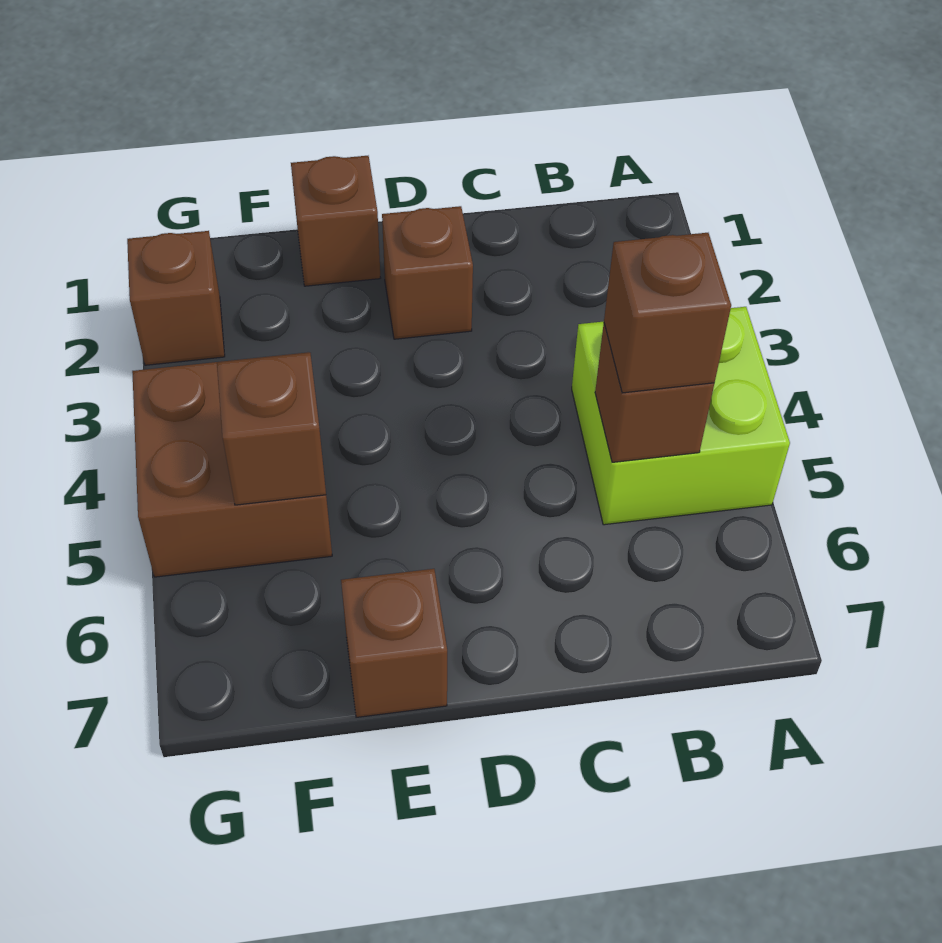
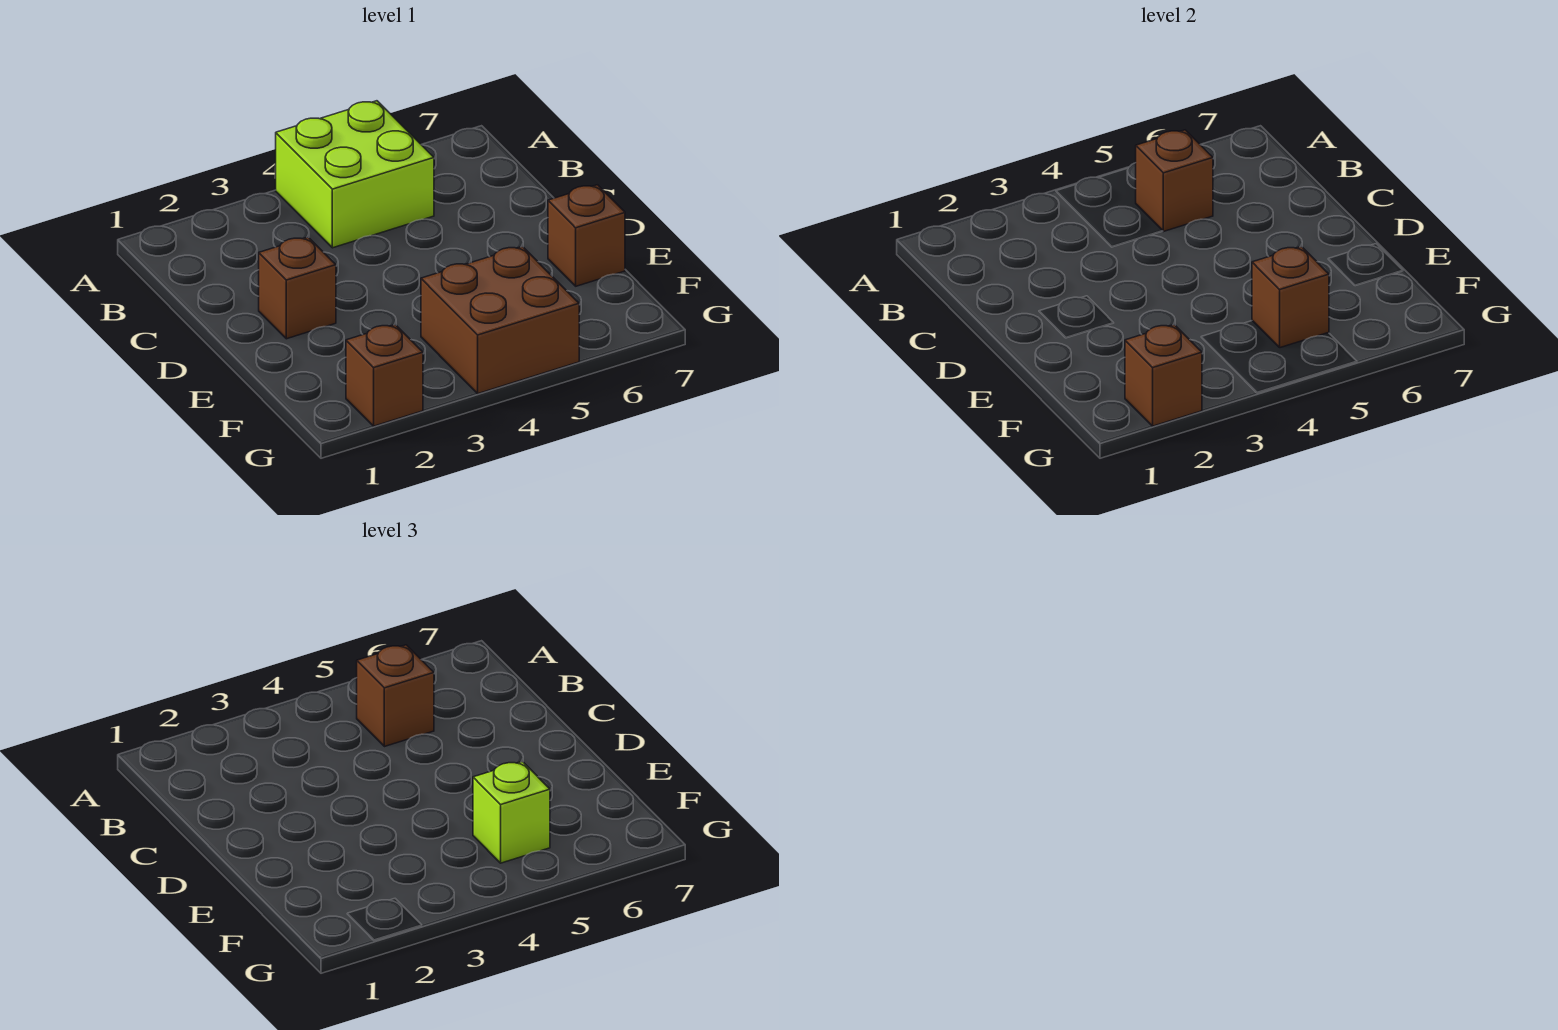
brown 1x1 brick [291,156,380,286] -> brown 1x1 brick moved to [1125,325,1202,426]
none -> lime 1x1 brick [473,762,550,863]

